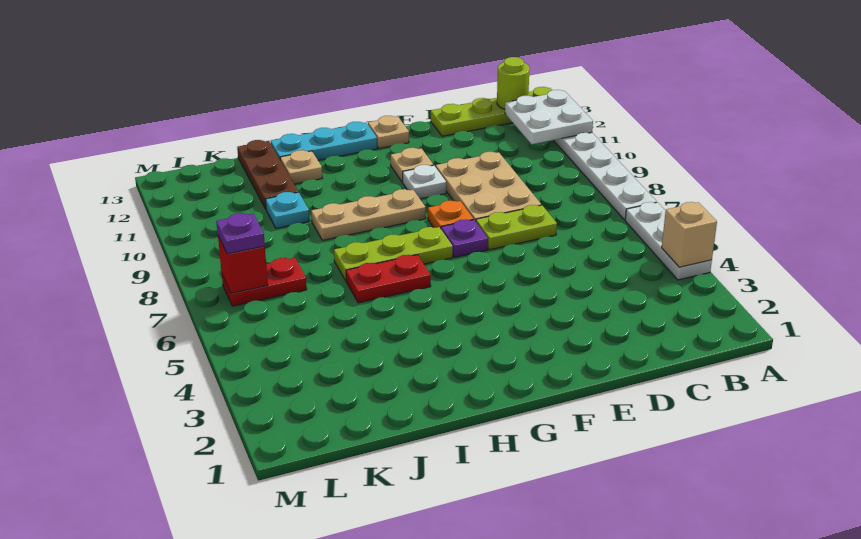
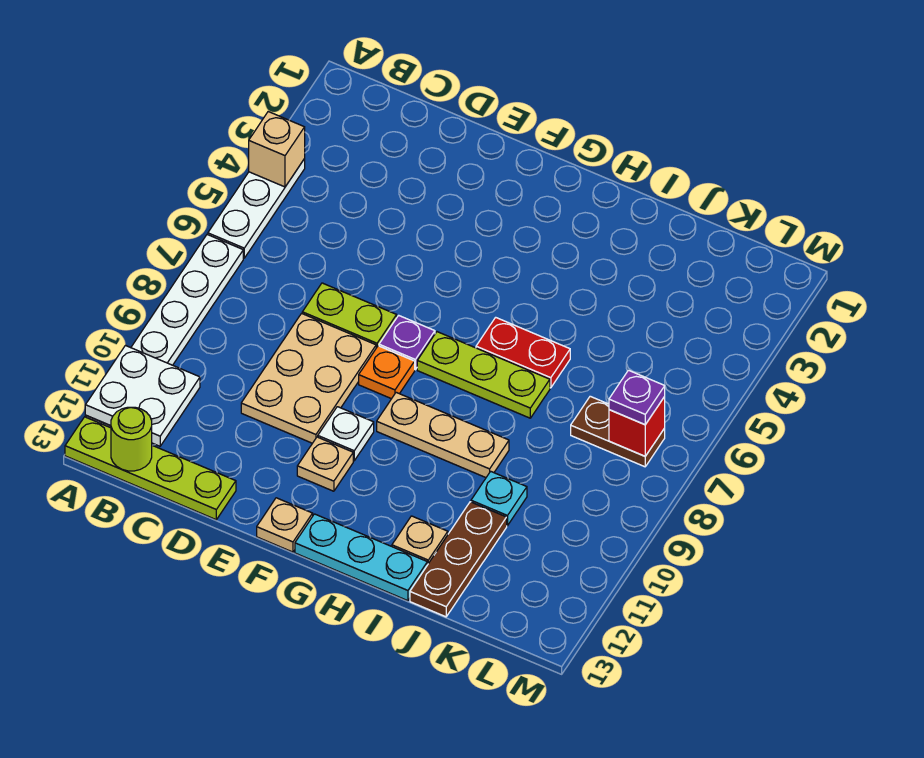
red 1x2 plate [222,258,307,306] -> brown 1x2 plate [571,396,665,467]

